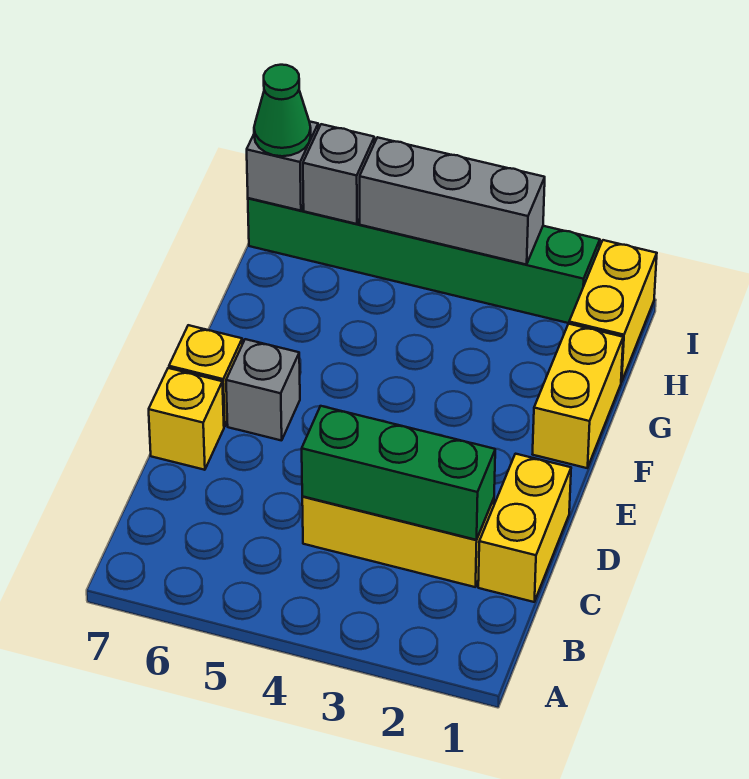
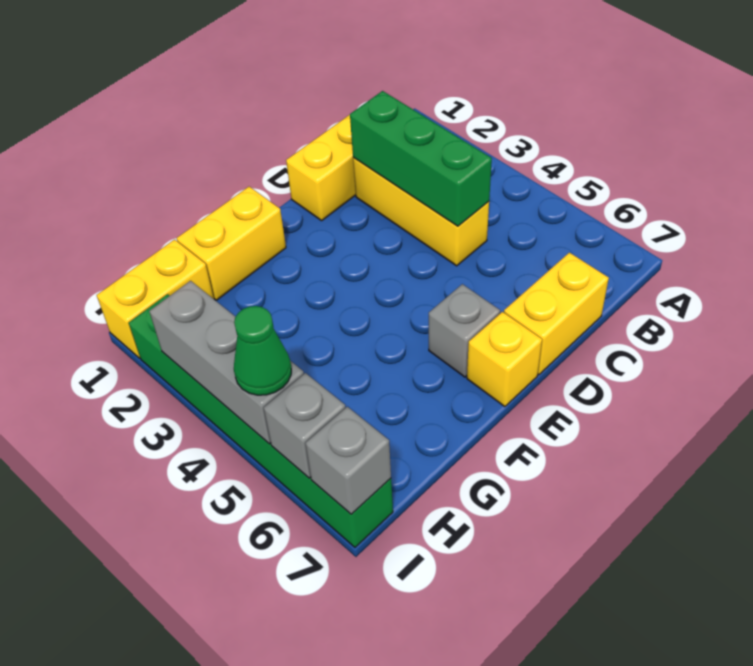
yellow 1x1 brick [149,368,224,470] -> yellow 1x2 brick [504,253,609,375]
green 1x1 cone [254,65,311,156] -> green 1x1 cone moved to [234,306,291,395]

